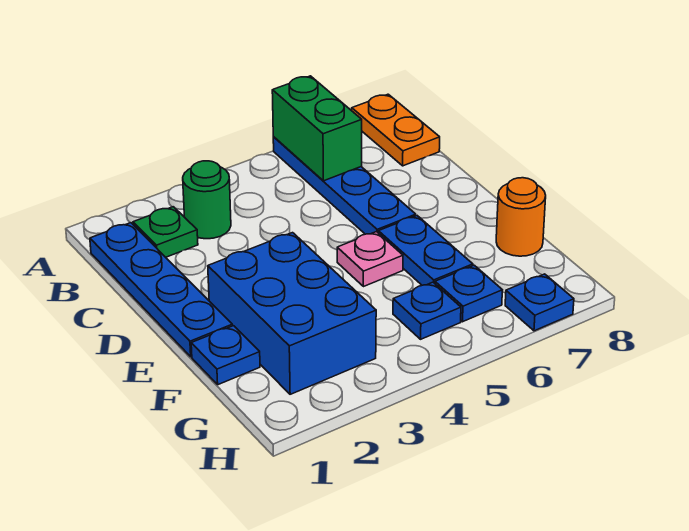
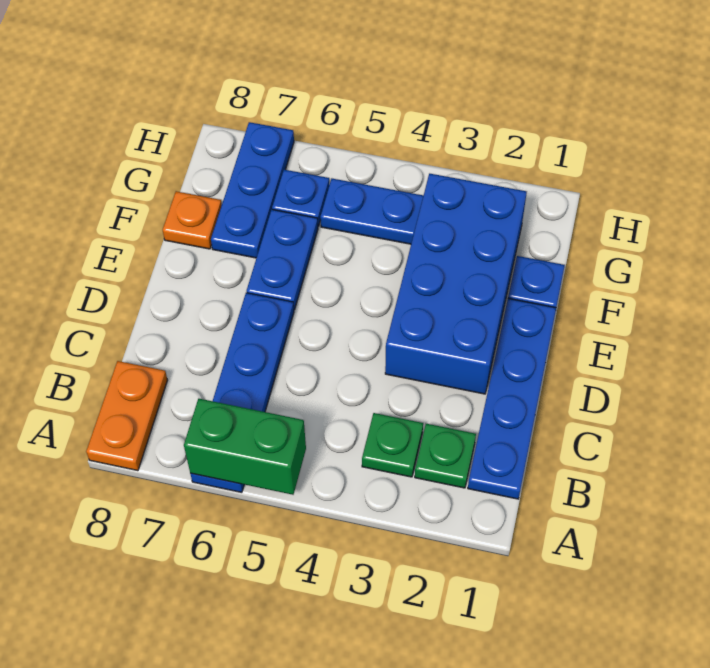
green 1x2 brick [272,76,362,181] -> green 1x2 brick turned to [184,399,306,495]
green 1x1 round brick [183,161,231,239] -> green 1x1 plate [362,413,423,477]
blue 2x3 brick [208,233,376,394] -> blue 2x4 brick [385,174,527,394]
pink 1x1 plate [337,232,403,287] -> none
orange 1x1 round brick [496,178,546,256] -> orange 1x1 plate [163,191,222,249]
blue 1x1 plate [393,282,461,339] -> blue 1x2 plate [320,179,424,244]
blue 1x1 plate [505,274,574,331] -> blue 1x3 plate [211,122,294,258]

